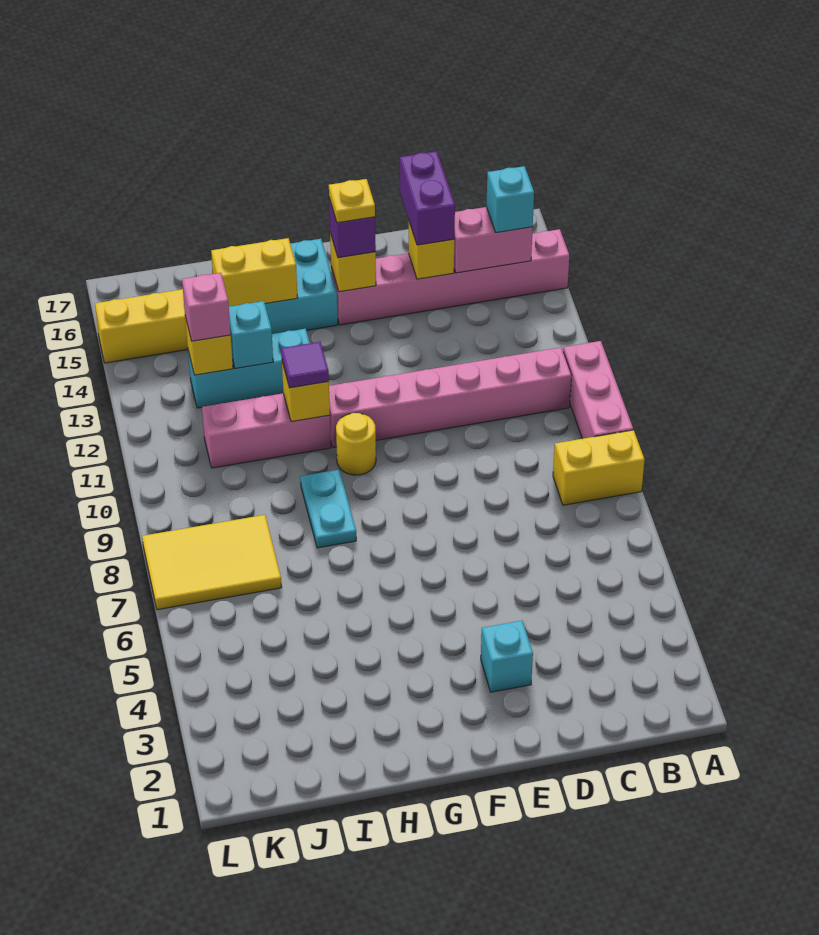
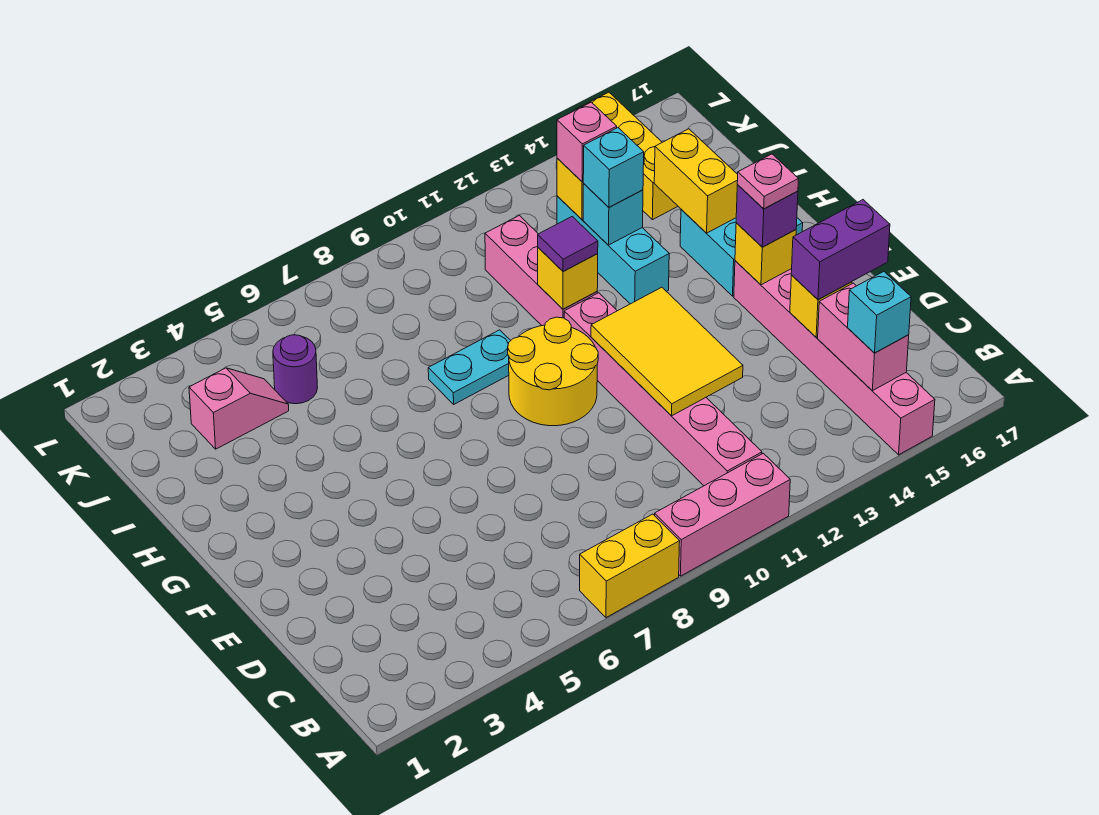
yellow 1x2 brick [553,430,645,505] -> yellow 1x2 brick turned to [580,514,680,618]
cyan 1x1 brick [481,621,533,692] -> cyan 1x1 brick moved to [583,128,644,207]
yellow 1x1 plate [329,179,375,223] -> pink 1x1 plate [737,154,798,209]
yellow 1x1 round brick [336,413,376,475] -> yellow 2x2 round brick [508,317,598,426]
none -> pink 1x2 slope [189,368,289,449]
none -> purple 1x1 round brick [273,335,318,404]
yellow 2x3 tile [142,515,282,610] -> yellow 2x3 tile moved to [591,287,743,416]

